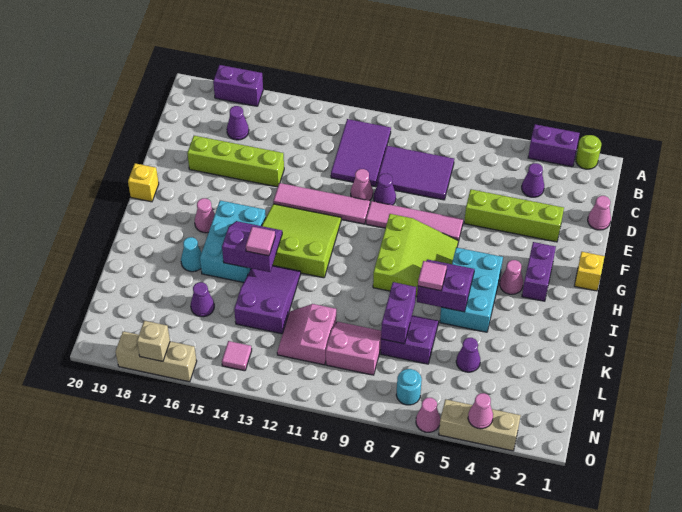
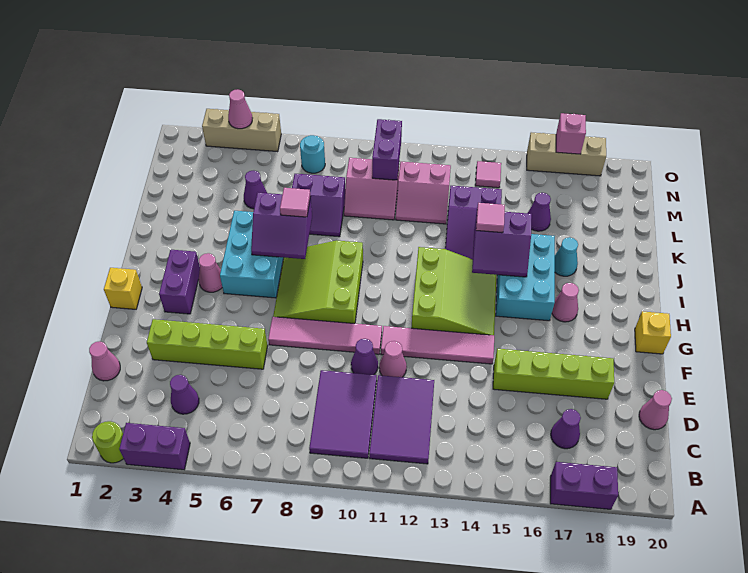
purple 2x3 tile [377,146,454,200] -> purple 2x3 tile turned to [309,370,377,458]
lime 3x3 slope [262,204,341,278] -> lime 3x3 slope turned to [411,247,496,335]
purple 1x2 brick [381,282,416,344] -> purple 1x2 brick moved to [372,119,402,180]
pink 2x2 slope [277,304,336,365] -> pink 2x2 slope turned to [396,162,451,224]
pink 1x1 cone [416,398,440,432] -> pink 1x1 cone moved to [639,390,672,430]
tan 1x1 brick [137,321,170,361] -> pink 1x1 brick [556,113,586,154]

